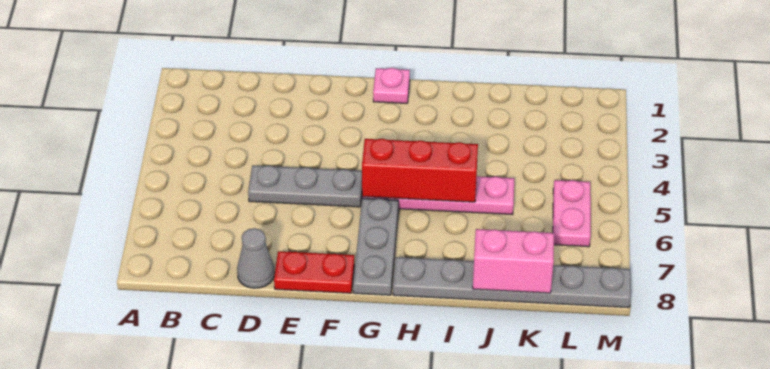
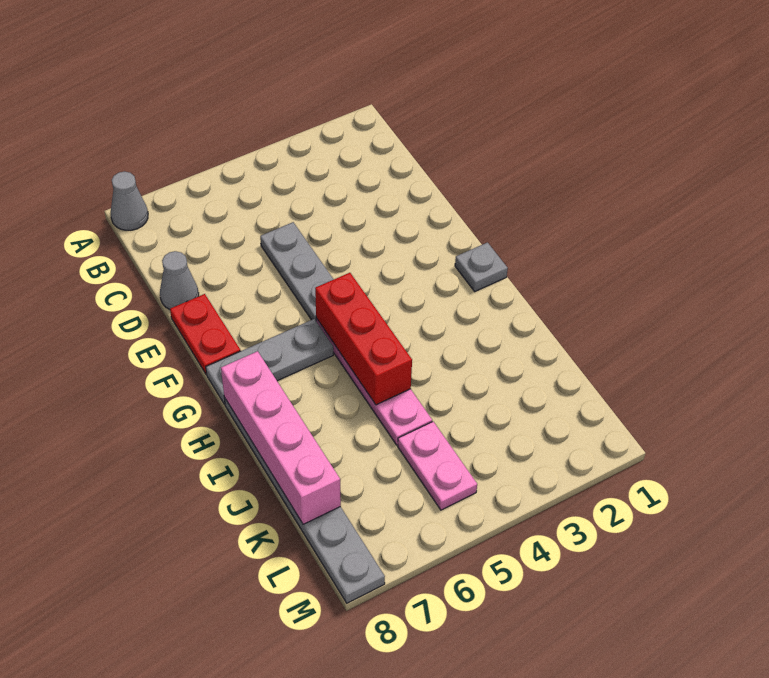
none -> grey 1x1 cone [111,171,148,230]
pink 1x1 plate [373,68,410,103] -> grey 1x1 plate [455,243,508,291]
pink 1x2 brick [473,229,554,293] -> pink 1x4 brick [221,351,341,524]
pink 1x2 plate [553,180,591,247] -> pink 1x2 plate turned to [398,422,477,510]

